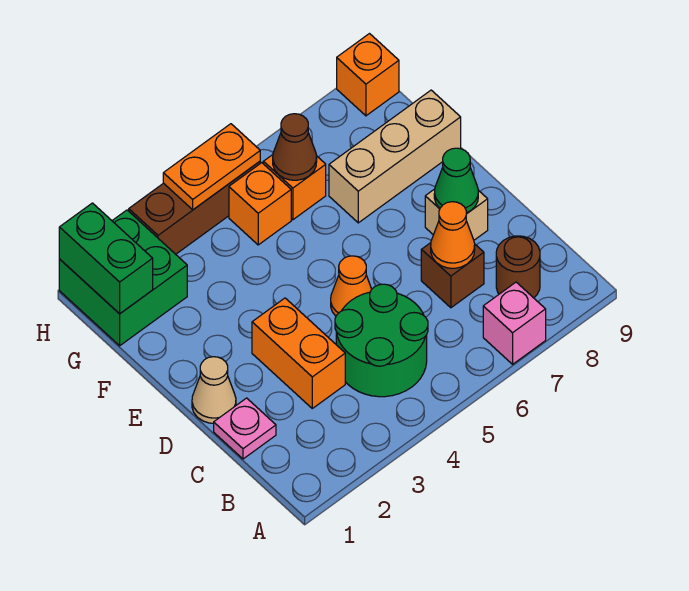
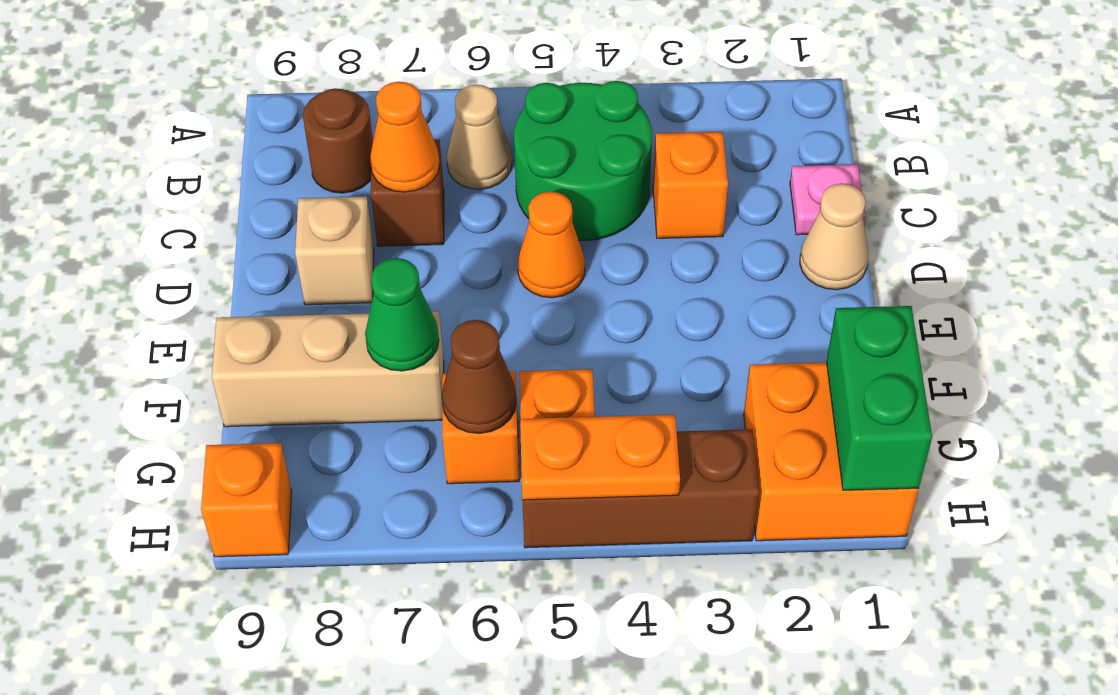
pink 1x1 brick [483,282,546,364] -> none
none -> tan 1x1 cone [447,85,512,189]
orange 1x2 brick [252,298,345,408] -> orange 1x1 brick [653,132,728,238]
green 1x1 cone [434,148,478,213] -> green 1x1 cone moved to [365,258,439,371]
green 2x2 brick [59,210,187,346] -> orange 2x2 brick [744,362,919,541]

